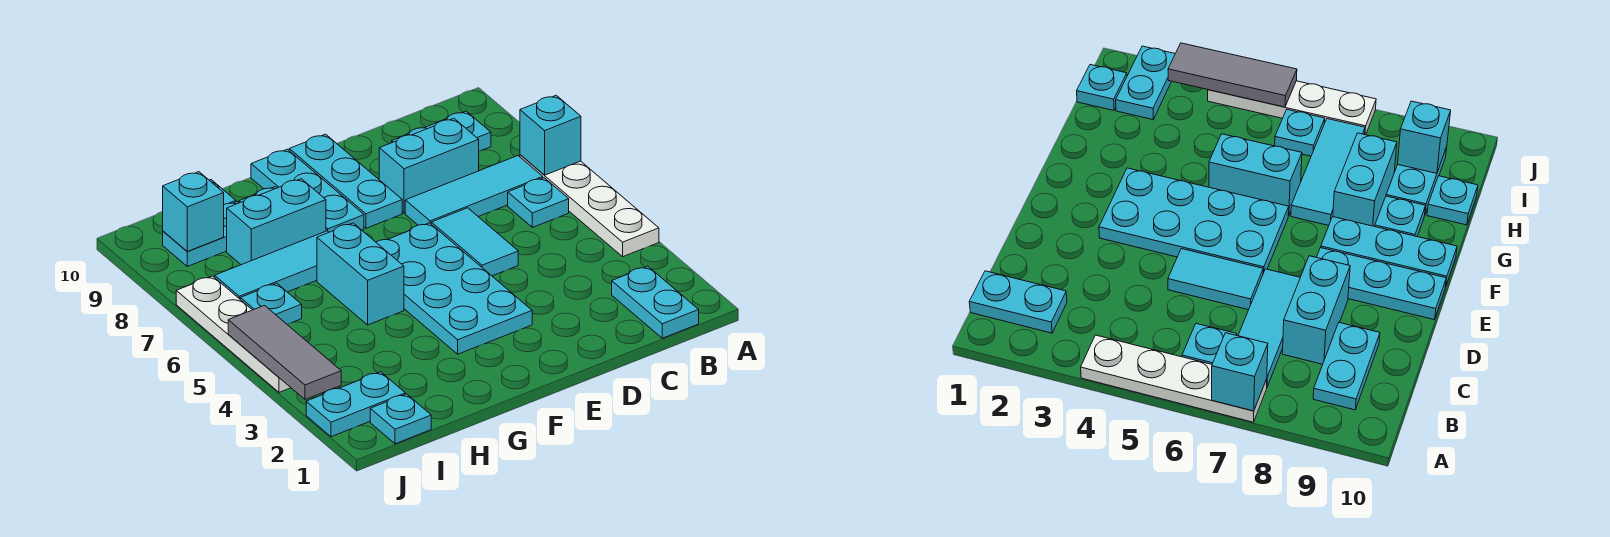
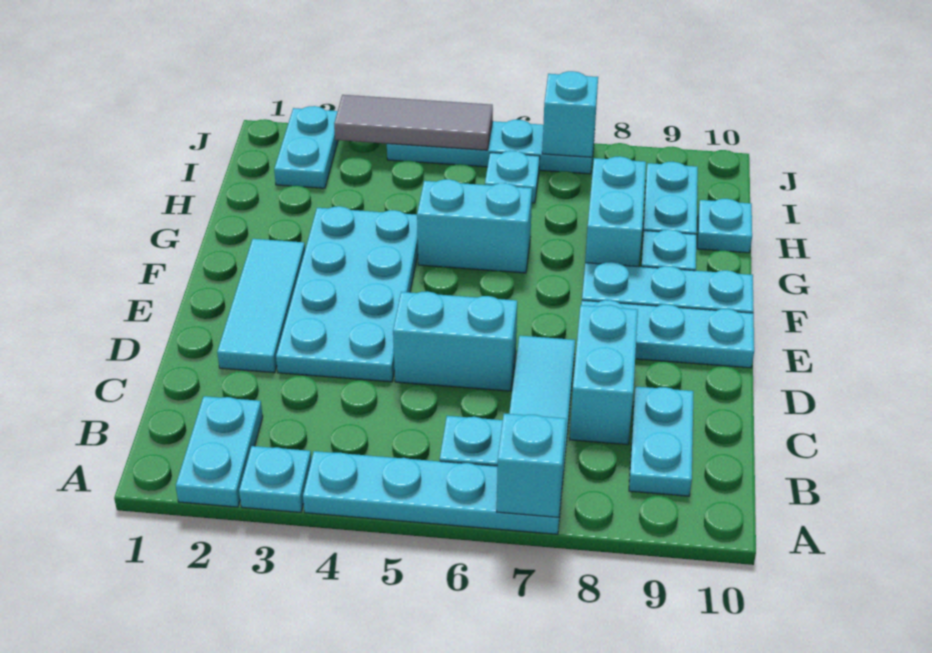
white 1x4 plate [520,155,659,257] -> cyan 1x4 plate [303,451,563,534]
cyan 1x2 plate [612,266,699,338] -> cyan 1x2 plate turned to [176,396,263,507]
cyan 1x2 tile [431,208,518,276] -> cyan 1x2 brick [393,291,517,391]
cyan 2x4 plate [376,223,532,354] -> cyan 2x4 plate turned to [276,206,418,382]
cyan 1x3 tile [215,231,329,299] -> cyan 1x3 tile moved to [217,239,305,373]
cyan 1x1 plate [370,394,431,444] -> cyan 1x1 plate moved to [239,446,311,512]
cyan 1x1 brick [163,172,224,251] -> cyan 1x1 brick moved to [542,71,598,157]
white 1x4 plate [176,276,291,392] -> cyan 1x4 plate [387,120,595,174]

